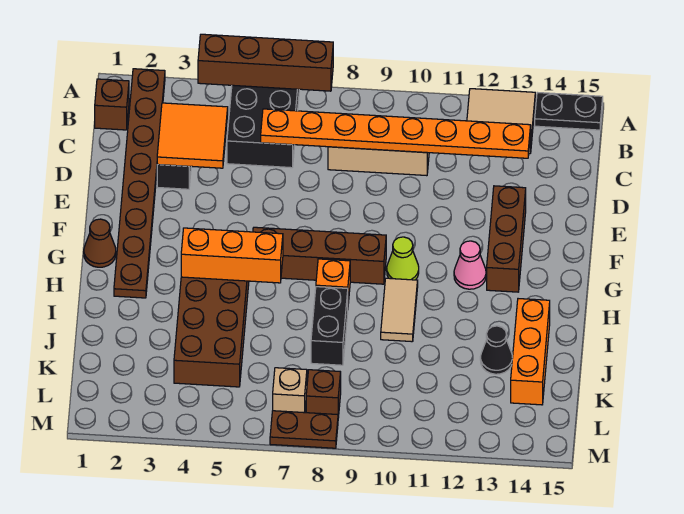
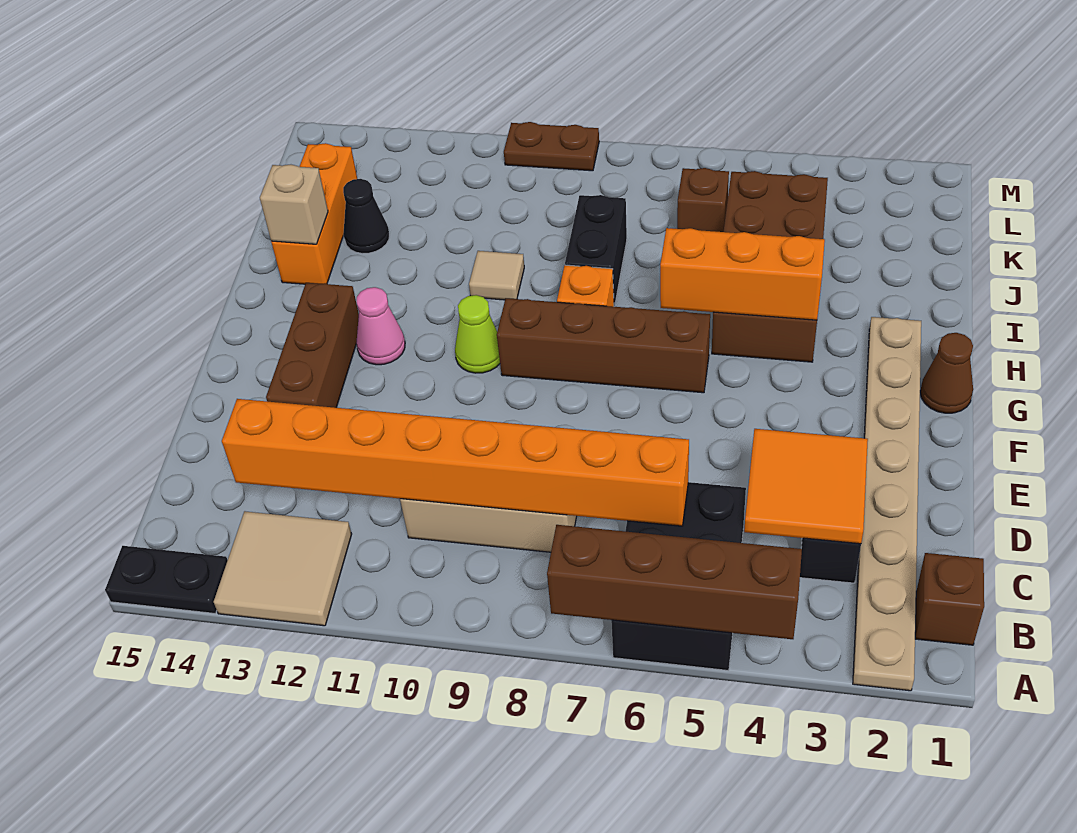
brown 1x8 plate [114,69,165,298] -> tan 1x8 plate [853,317,921,691]
orange 1x8 plate [261,109,531,158] -> orange 1x8 brick [222,399,689,526]
tan 1x2 tile [381,278,418,342] -> tan 1x1 tile [469,251,524,300]
tan 1x1 brick [273,368,307,413] -> tan 1x1 brick moved to [260,165,328,244]
brown 1x1 brick [306,370,341,418] -> brown 1x1 brick moved to [677,168,729,232]
brown 1x2 plate [270,411,338,448] -> brown 1x2 plate moved to [504,122,599,171]

